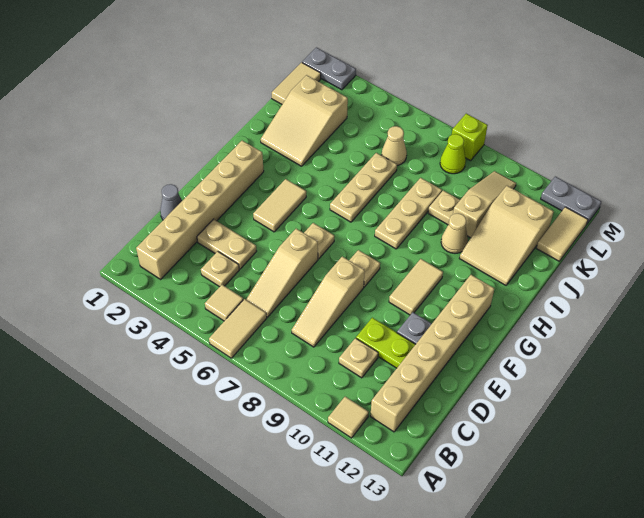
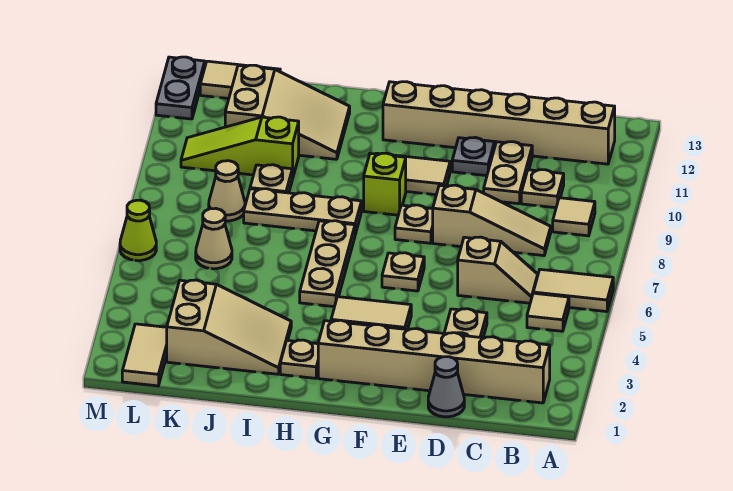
tan 1x1 tile [328,397,369,438] -> tan 1x1 tile moved to [553,198,595,236]
tan 1x1 plate [201,251,239,287] -> tan 1x1 plate moved to [280,340,318,378]
tan 1x3 slope [246,229,318,317] -> tan 1x2 slope [458,237,538,303]
lime 1x2 plate [356,318,416,368] -> tan 1x2 plate [484,142,532,204]
tan 1x3 plate [330,153,397,222] -> tan 1x3 plate turned to [300,221,355,307]
tan 1x1 cone [441,213,468,253] -> tan 1x1 cone moved to [209,161,245,221]
tan 1x3 slope [453,171,516,238] -> lime 1x3 slope [181,117,299,179]
tan 1x2 tile [272,62,321,104] -> tan 1x2 tile turned to [122,324,167,386]
lime 1x1 cone [440,134,466,174] -> lime 1x1 cone moved to [120,200,156,261]
grey 1x2 plate [302,47,356,90] -> none
lime 1x1 brick [452,114,488,161] -> lime 1x1 brick moved to [364,153,406,215]

